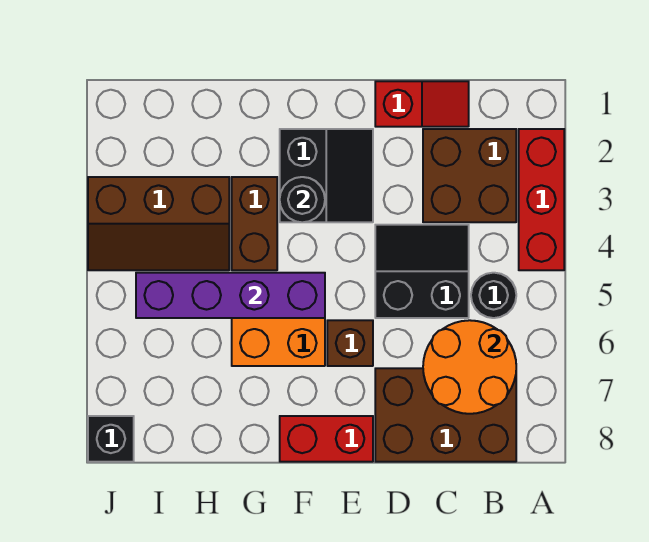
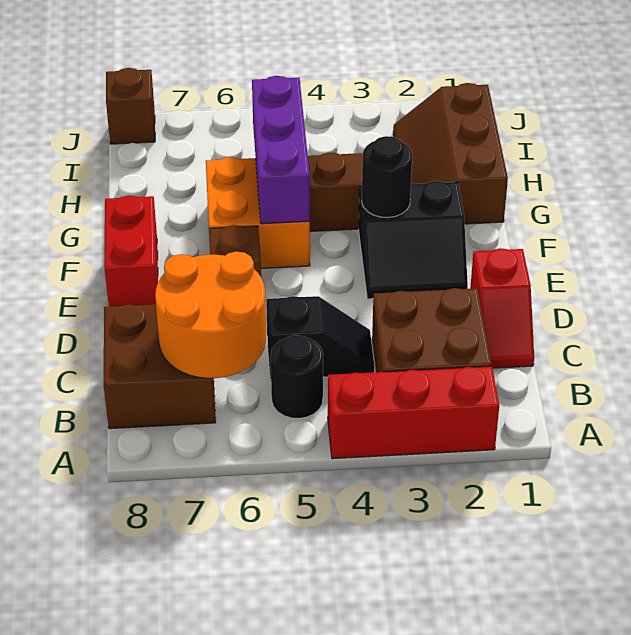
brown 2x3 brick [375,368,516,462] -> brown 2x2 brick [104,304,216,429]
black 2x2 slope [375,225,469,318] -> black 1x2 slope [266,296,375,380]
purple 1x4 brick [136,273,325,318] -> purple 1x3 brick [252,76,310,224]
brown 2x3 slope [88,177,229,270] -> brown 2x3 slope moved to [393,83,508,224]
black 1x1 brick [88,416,134,462] -> brown 1x1 brick [106,68,155,144]

